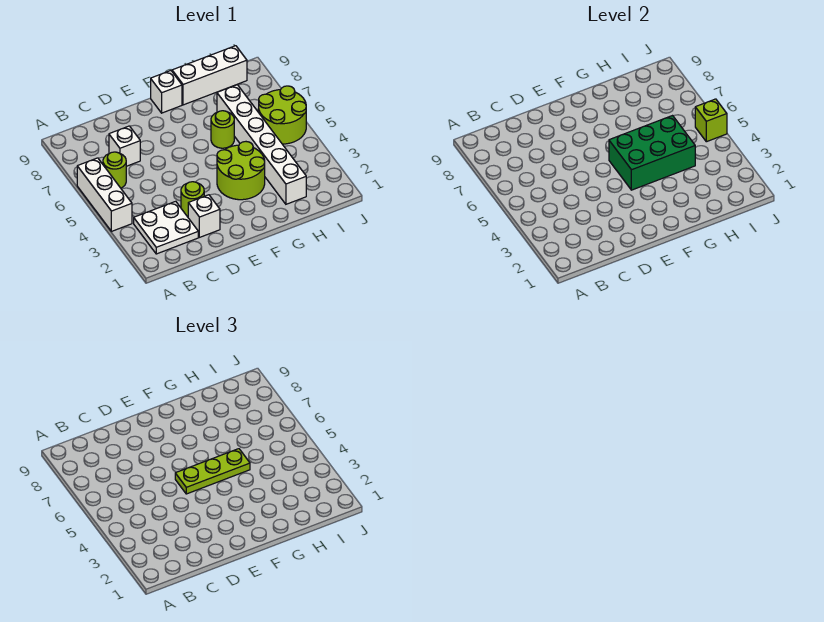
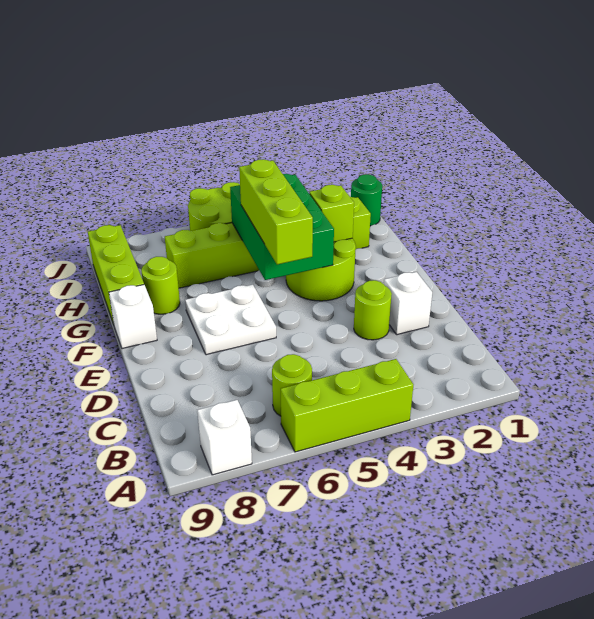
white 1x3 brick [77,158,132,231] -> lime 1x3 brick [281,359,413,452]
white 2x2 plate [134,201,198,254] -> white 2x2 plate moved to [185,285,276,355]
white 1x1 brick [109,126,140,166] -> white 1x1 brick moved to [197,400,252,475]
lime 1x3 plate [175,449,250,494] -> lime 1x3 brick [239,159,313,264]
lime 1x1 round brick [211,111,234,148] -> lime 1x1 round brick moved to [141,257,180,314]
white 1x3 brick [172,46,247,105] -> lime 1x3 brick [88,225,144,324]
white 1x6 brick [217,85,306,204] -> lime 1x6 brick [165,197,371,288]
none -> green 1x1 round brick [351,174,382,226]
lime 1x1 brick [695,99,727,142] -> lime 1x1 brick moved to [309,185,354,242]

